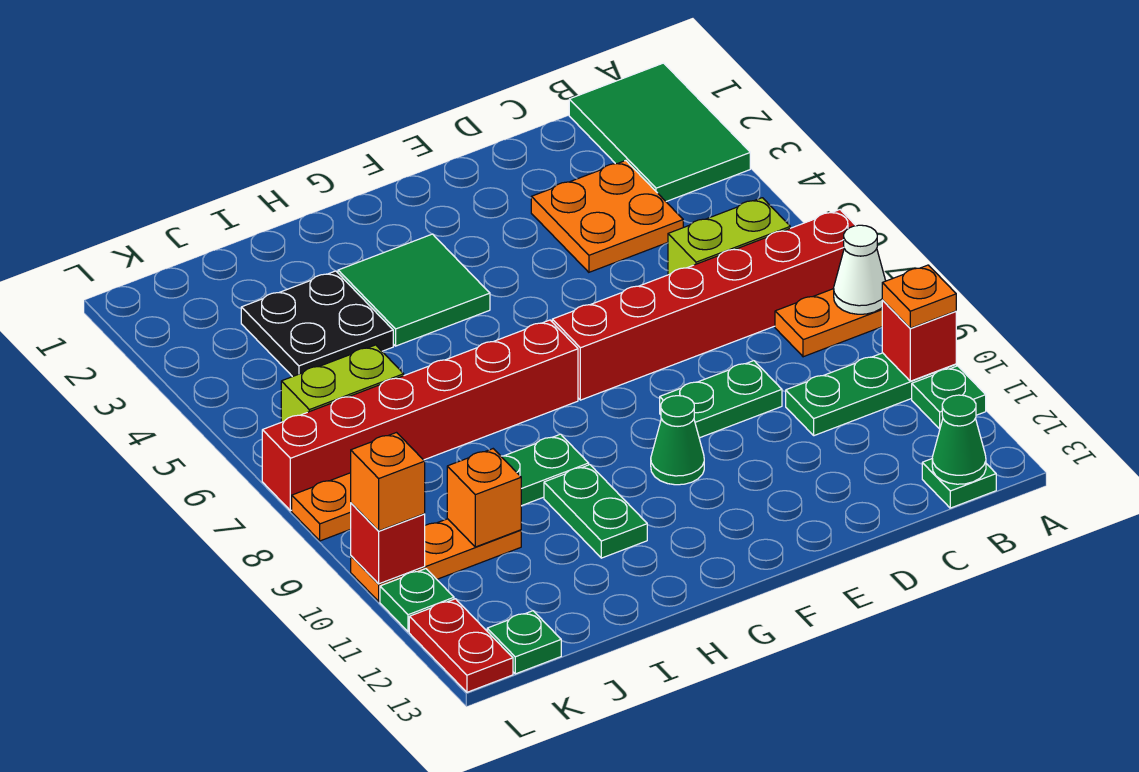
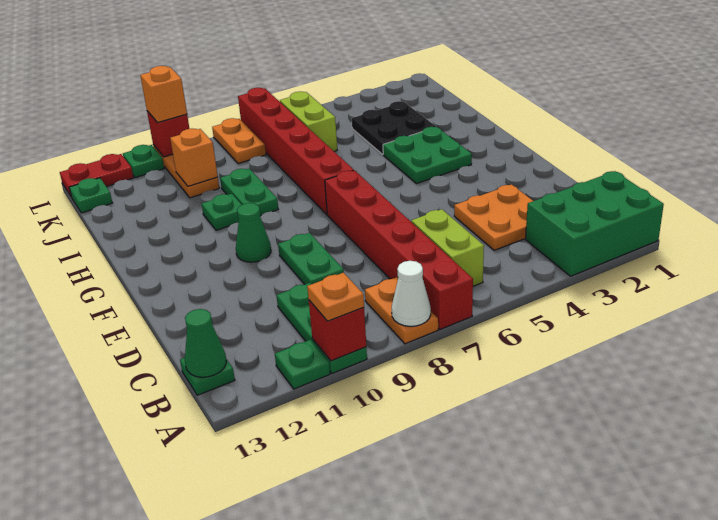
green 2x3 tile [569,63,750,201] -> green 2x3 brick [526,171,664,276]
green 2x2 tile [338,234,490,346] -> green 2x2 plate [383,127,472,184]
green 1x2 plate [544,465,647,558] -> green 1x1 plate [202,194,242,230]

